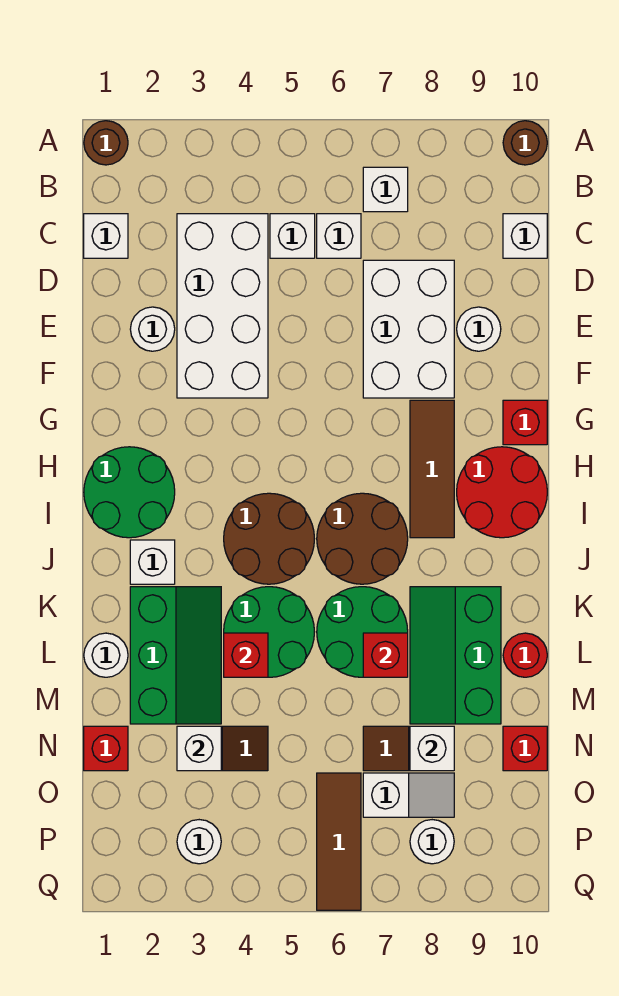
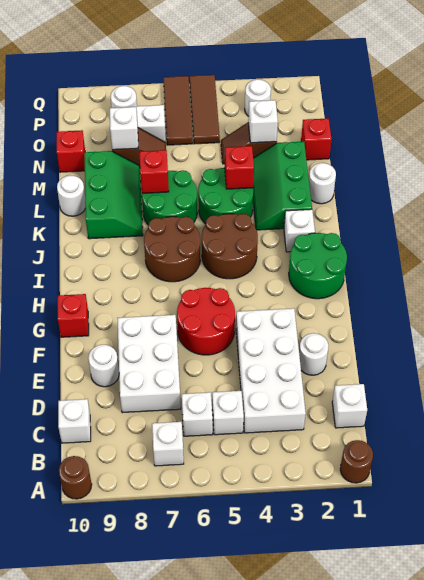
brown 1x3 tile [410,400,454,538] -> brown 1x3 tile moved to [190,75,220,144]
red 2x2 round brick [457,447,547,538] -> red 2x2 round brick moved to [177,288,235,355]
red 1x1 round brick [503,633,547,677] -> white 1x1 round brick [57,175,86,216]

